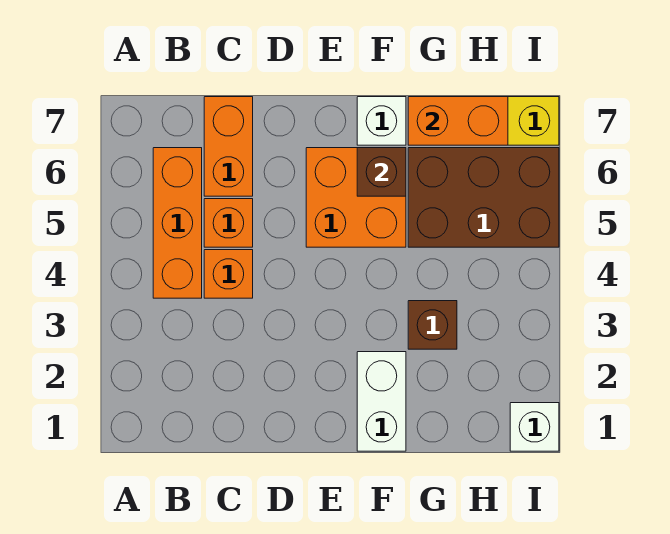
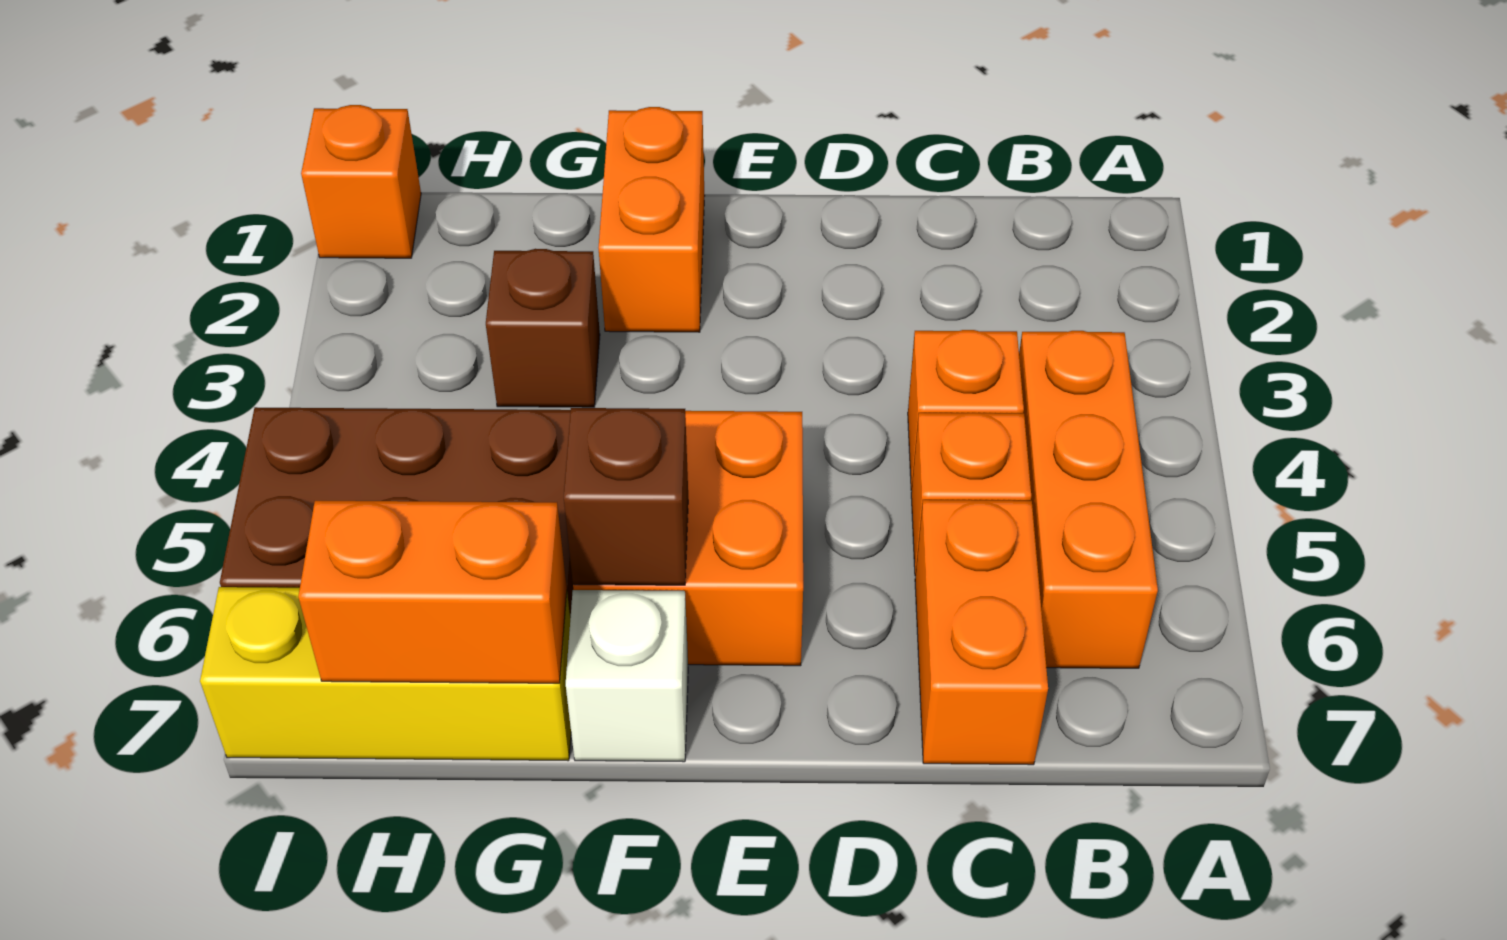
white 1x2 brick [357,352,406,451] -> orange 1x2 brick [599,107,705,332]
white 1x1 brick [510,403,559,451] -> orange 1x1 brick [301,105,421,258]

